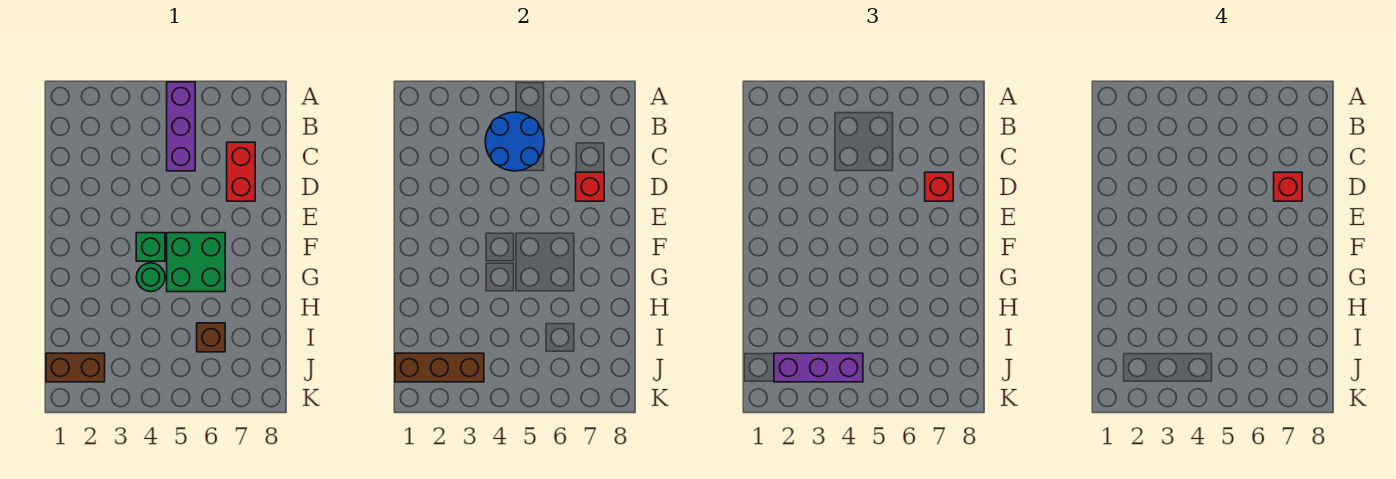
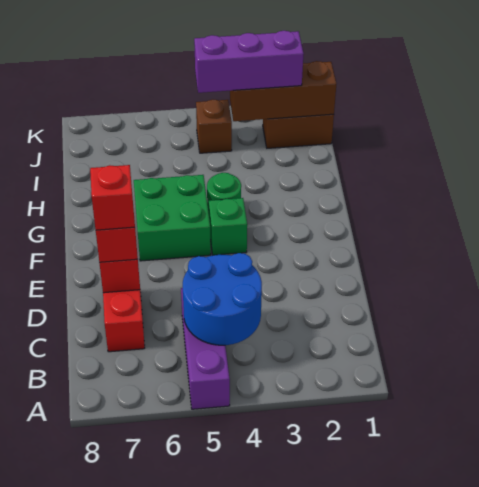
brown 1x1 brick [197,323,225,352] -> brown 1x1 brick moved to [196,100,232,153]

